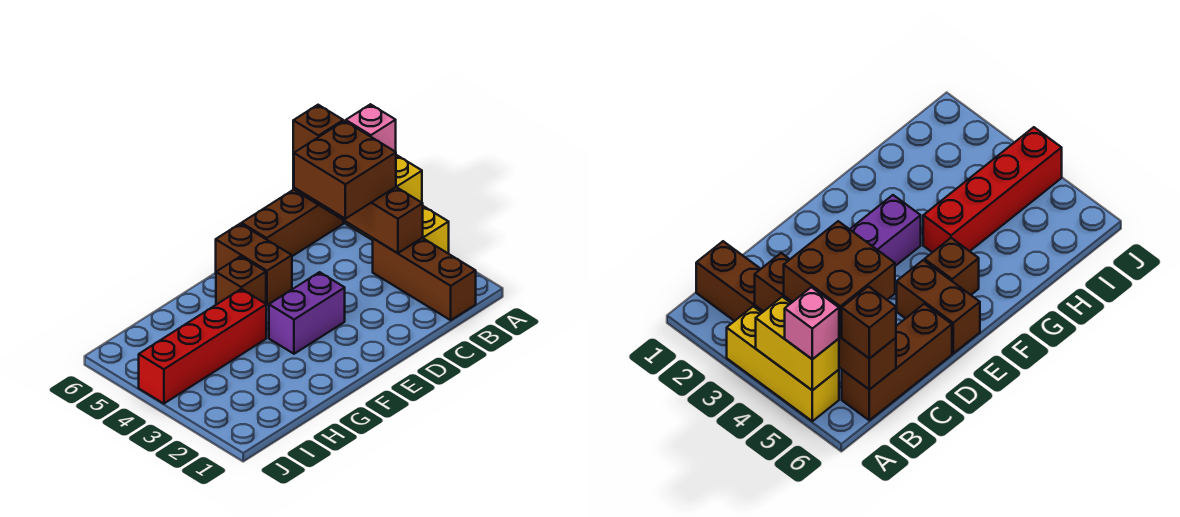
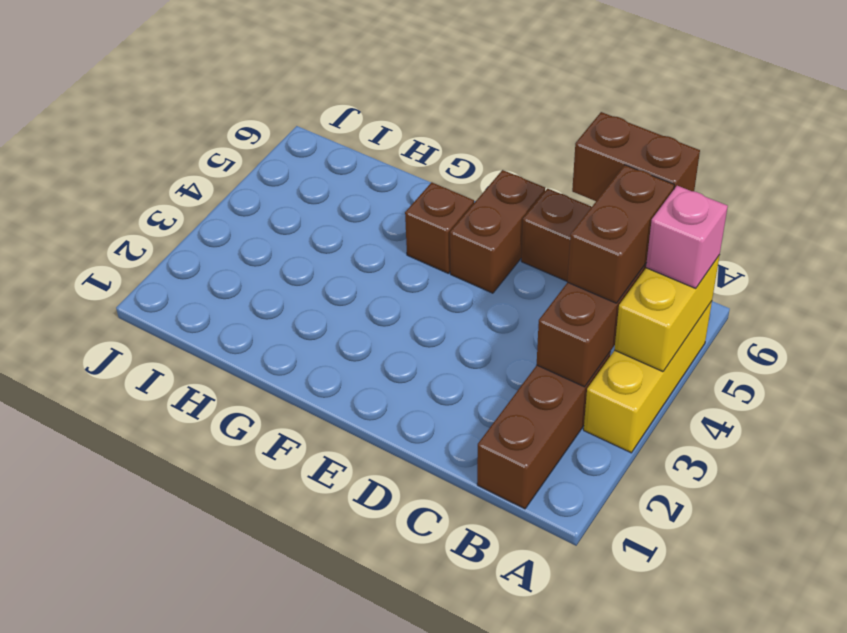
brown 2x2 brick [294,121,396,219] -> brown 1x2 brick [567,165,674,303]
brown 1x1 brick [293,105,343,155] -> brown 1x2 brick [572,112,700,201]
purple 1x2 brick [269,272,345,354] -> none
red 1x4 brick [139,289,266,404] -> none

